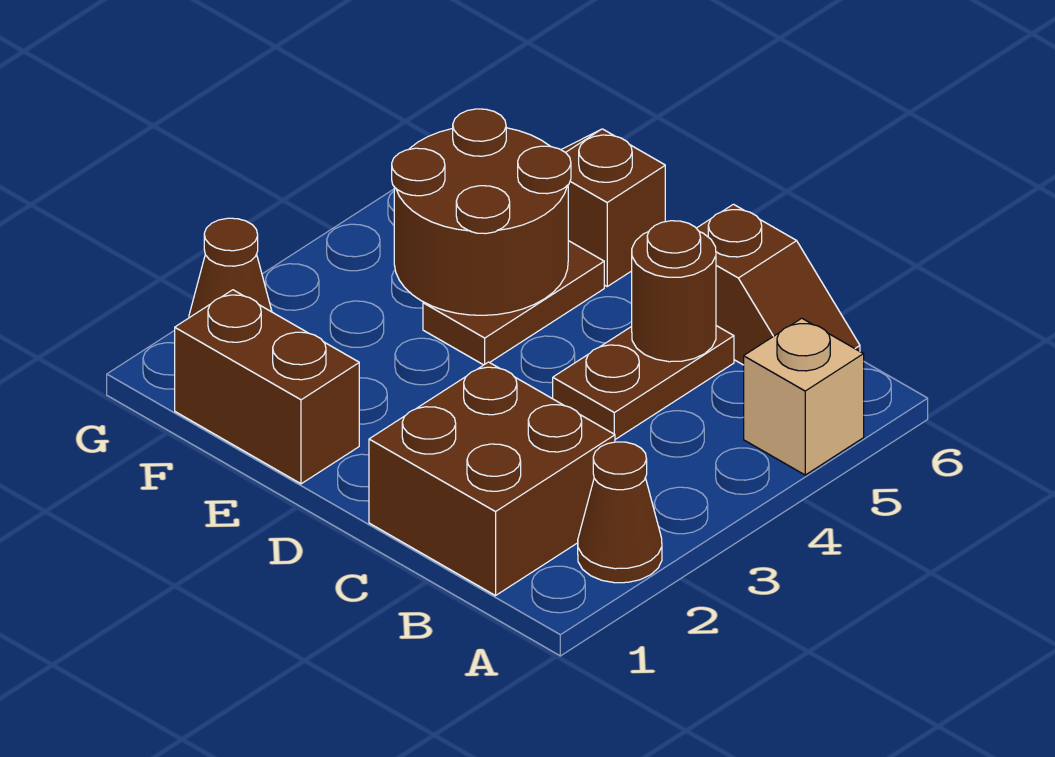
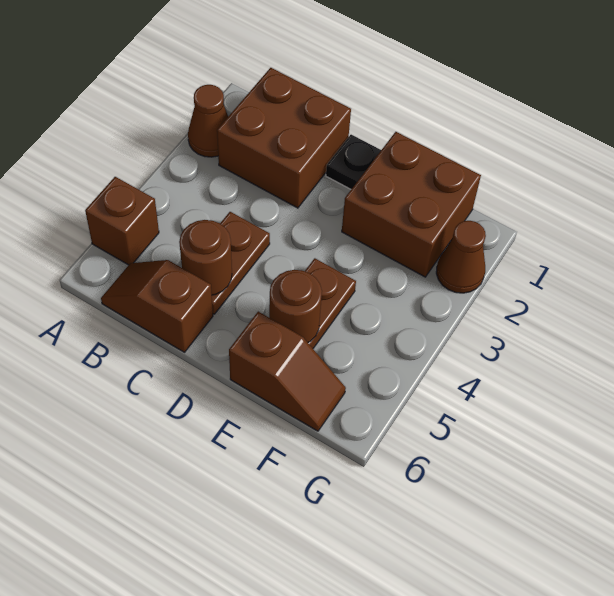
tan 1x1 brick [744,318,864,475] -> brown 1x1 brick [85,177,159,265]
none -> black 1x1 plate [326,135,381,189]
brown 1x2 brick [175,290,359,484] -> brown 2x2 brick [342,132,481,277]
brown 2x2 round brick [392,109,571,315] -> brown 1x1 round brick [269,270,322,342]

